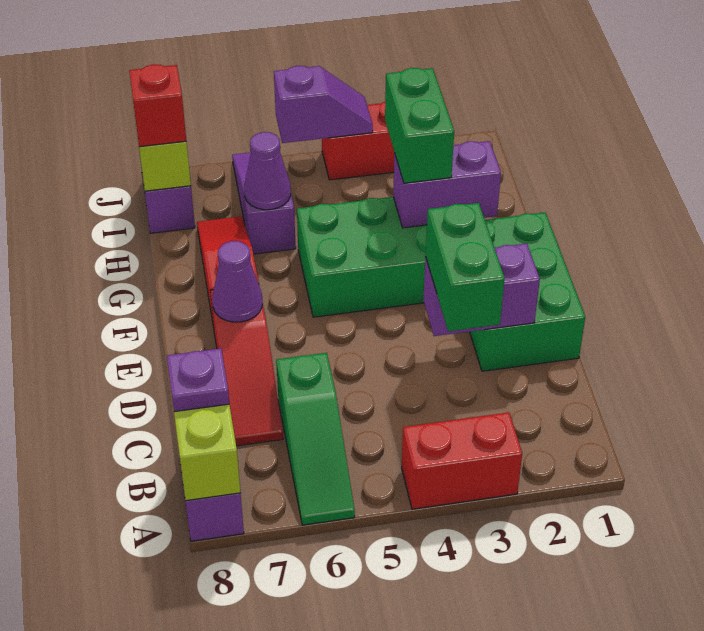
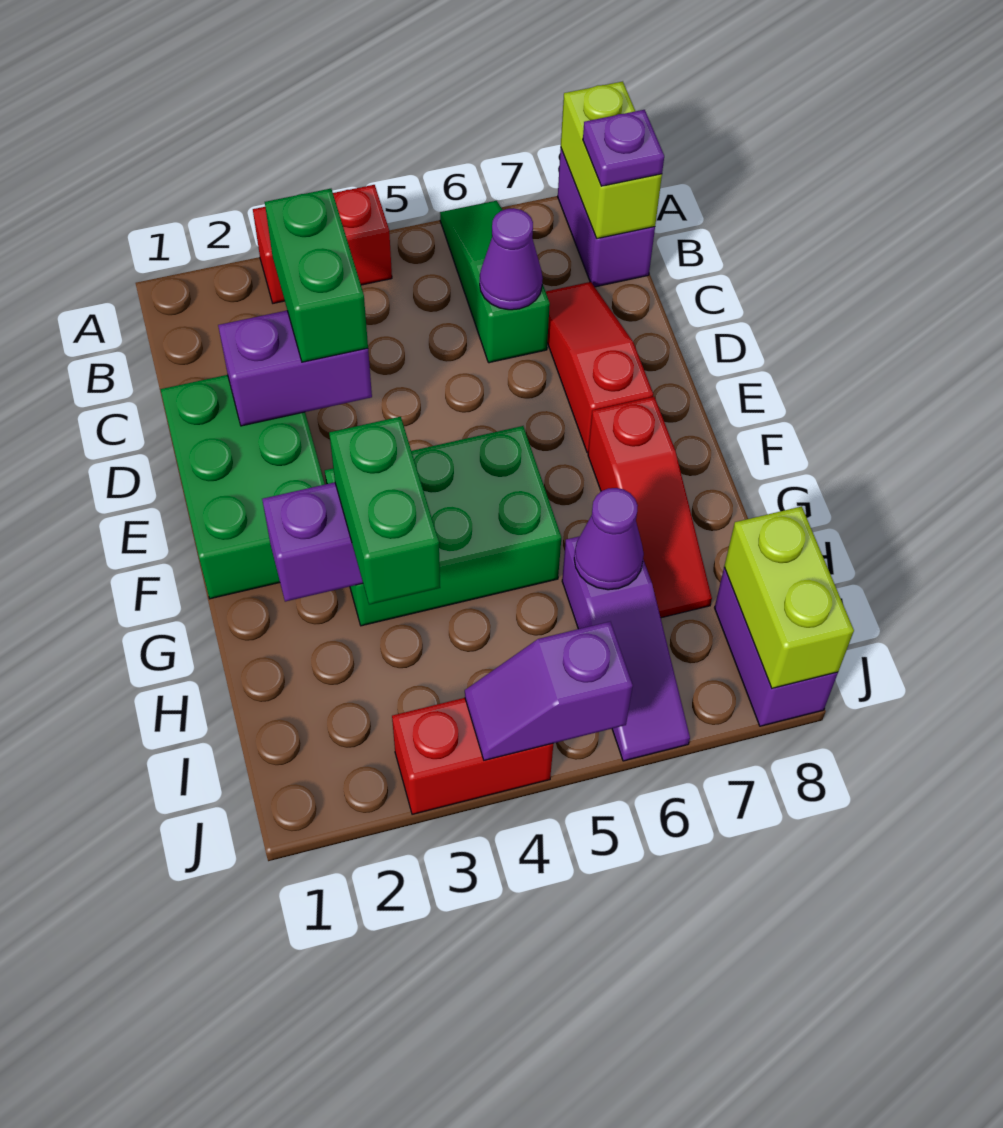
purple 1x1 cone [212,241,262,322] -> purple 1x1 cone moved to [480,208,543,310]
red 1x1 brick [129,64,186,147] -> none

